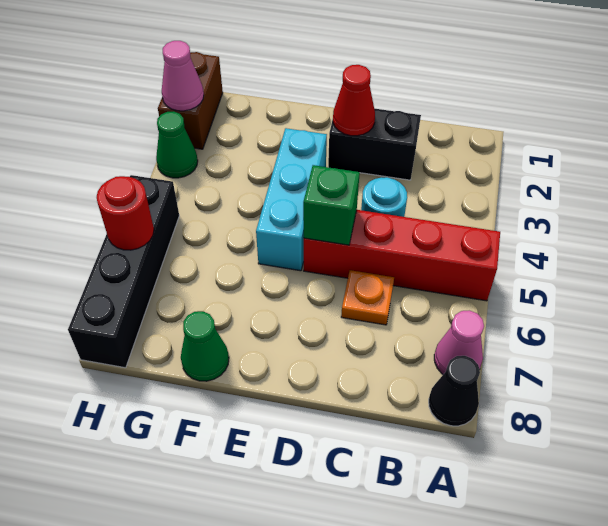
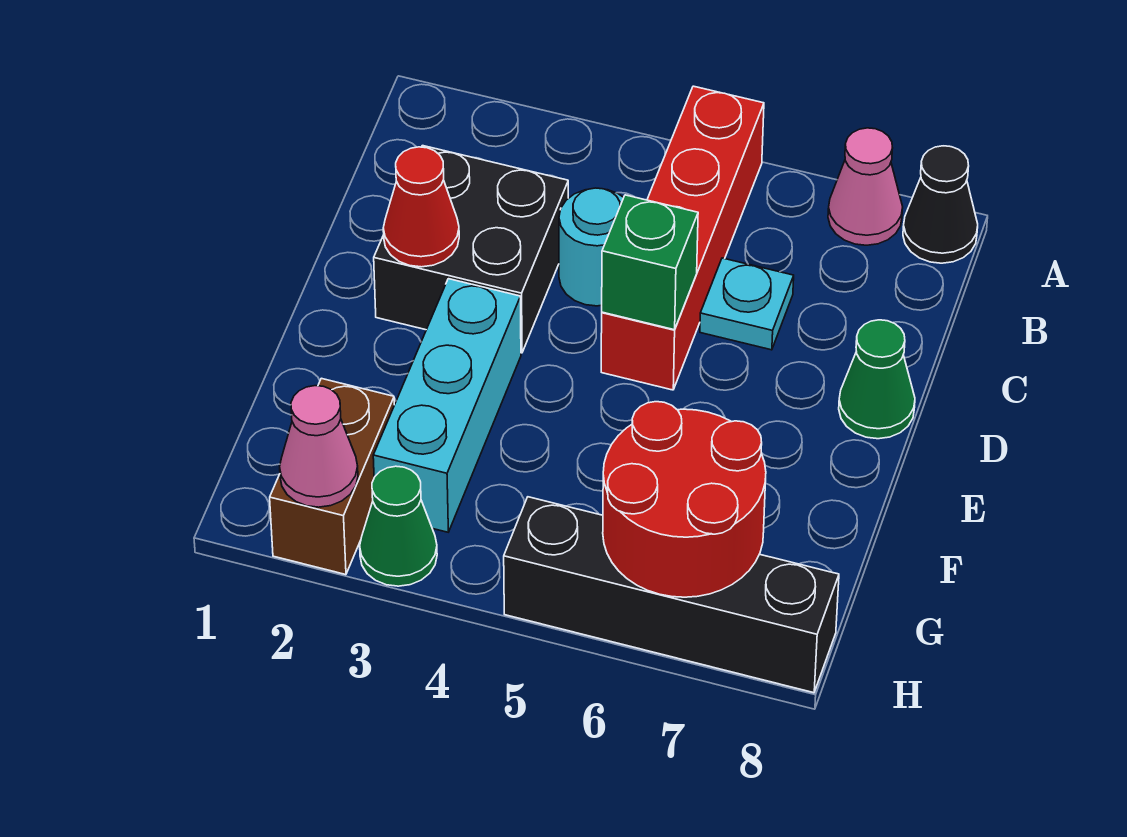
black 1x2 brick [328,109,421,180] -> black 2x2 brick [374,146,568,353]
orange 1x1 plate [341,270,394,325] -> cyan 1x1 plate [700,258,794,350]
cyan 1x3 brick [256,128,327,271] -> cyan 1x3 brick turned to [373,279,521,532]
green 1x1 cone [181,311,229,381] -> green 1x1 cone moved to [839,320,915,439]
brown 1x2 brick [158,52,223,149] -> brown 1x2 brick turned to [270,378,394,575]
red 1x1 round brick [97,176,154,250] -> red 2x2 round brick [603,402,766,597]

